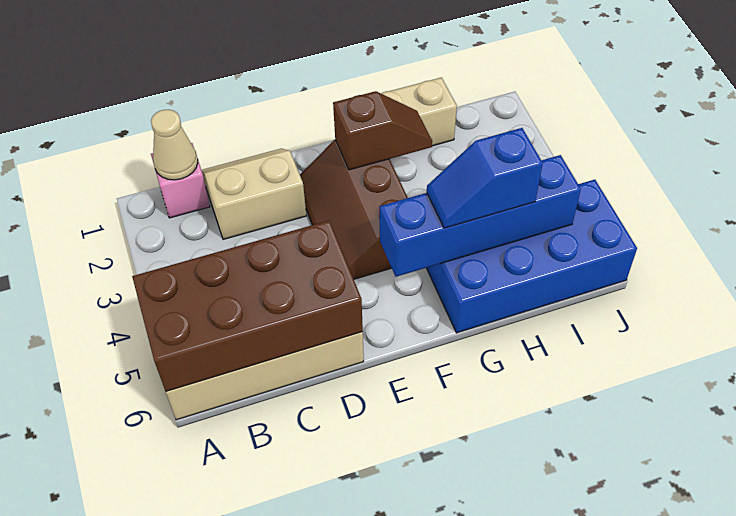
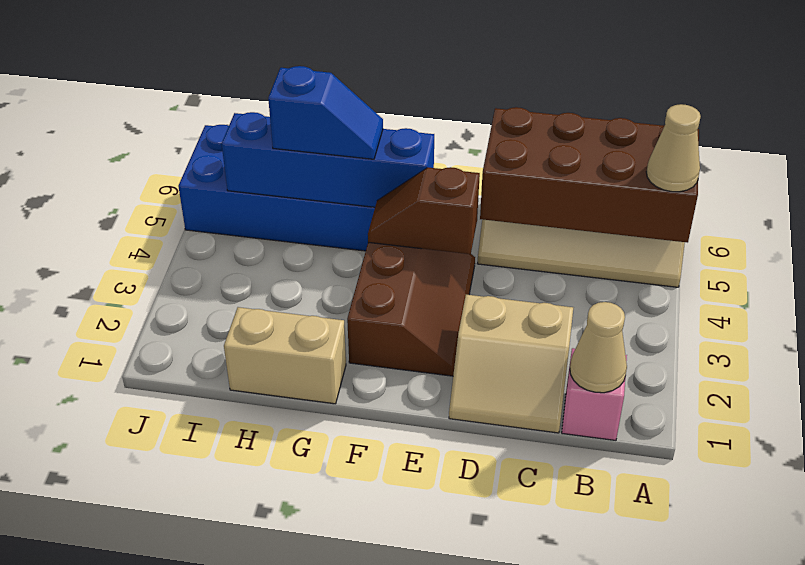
none -> tan 1x1 cone [646,104,701,192]
brown 1x2 slope [333,91,432,170] -> brown 1x2 slope moved to [368,167,480,254]

